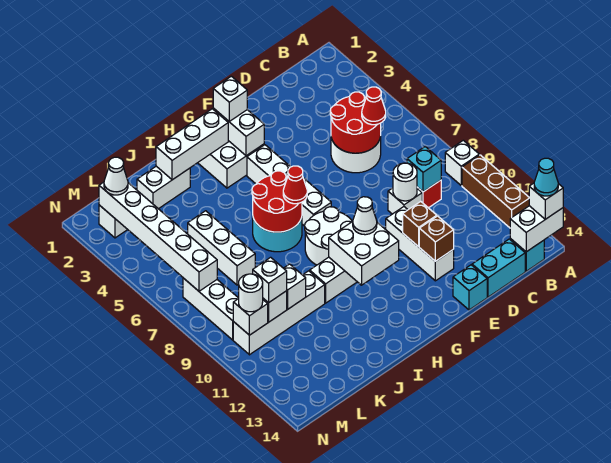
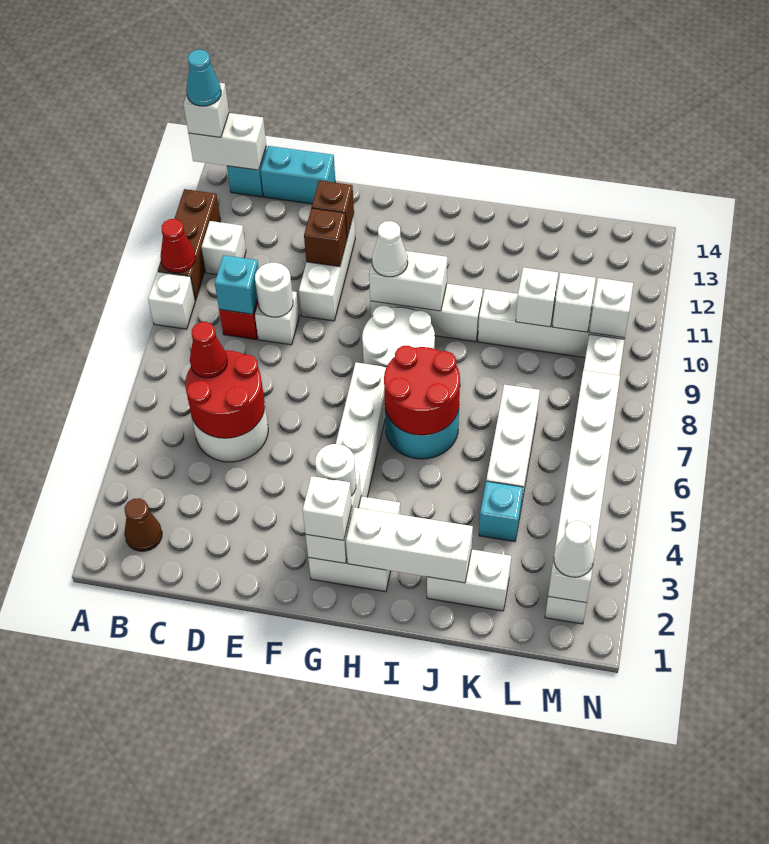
none -> brown 1x1 cone [124,498,162,551]
cyan 1x1 brick [453,265,487,310] -> cyan 1x1 brick moved to [479,481,523,542]
white 2x2 brick [329,222,399,285] -> white 1x2 brick [369,251,447,311]
red 1x1 cone [283,166,307,204] -> red 1x1 cone moved to [160,219,196,273]
white 1x1 brick [253,257,287,303] -> white 1x1 brick moved to [202,221,246,275]
white 1x1 round brick [239,274,263,312] -> white 1x1 round brick moved to [315,444,356,496]

